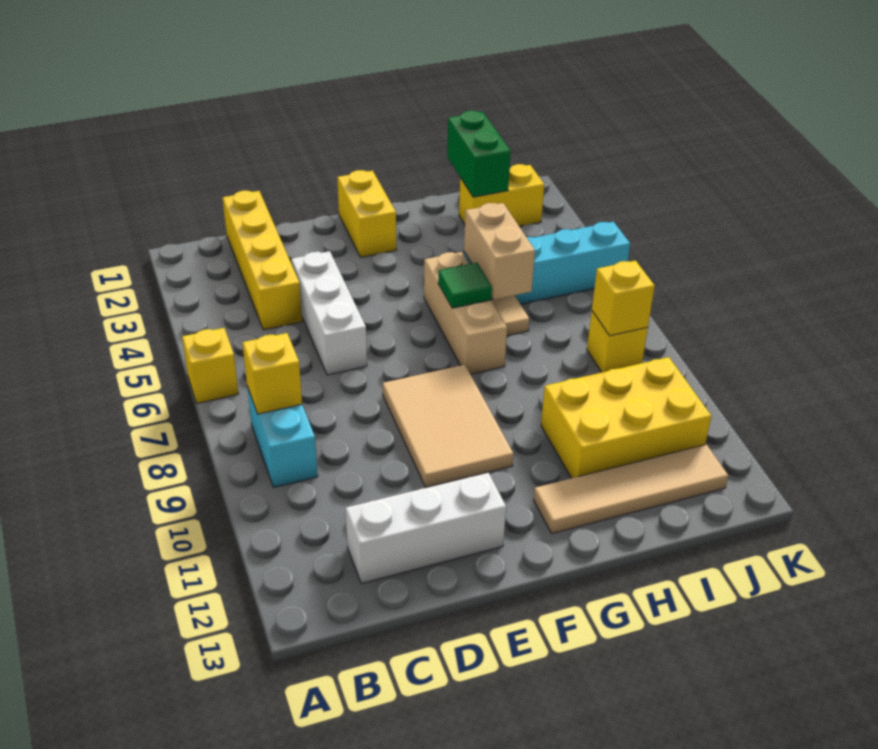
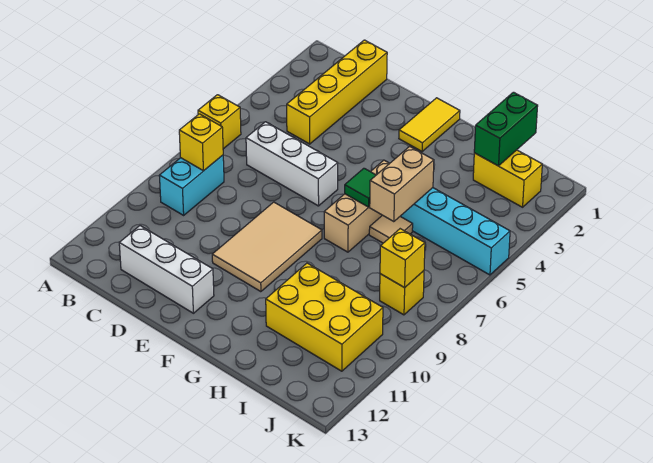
white 1x3 brick [291,251,367,375] -> white 1x3 brick turned to [246,122,338,206]
yellow 1x2 brick [337,170,396,257] -> yellow 1x2 tile [399,98,460,151]
tan 1x4 tile [534,445,728,534] -> none

